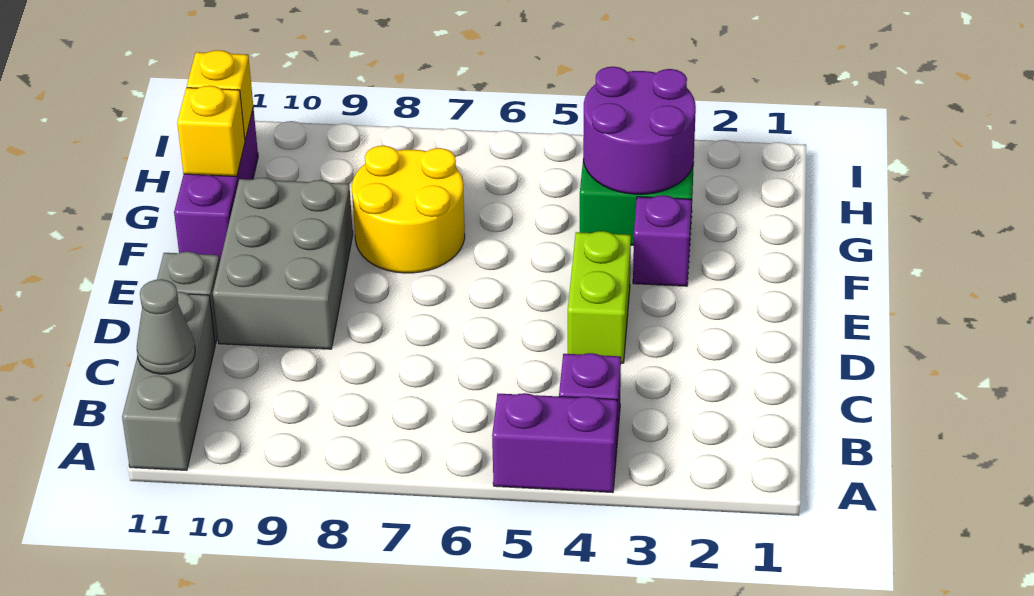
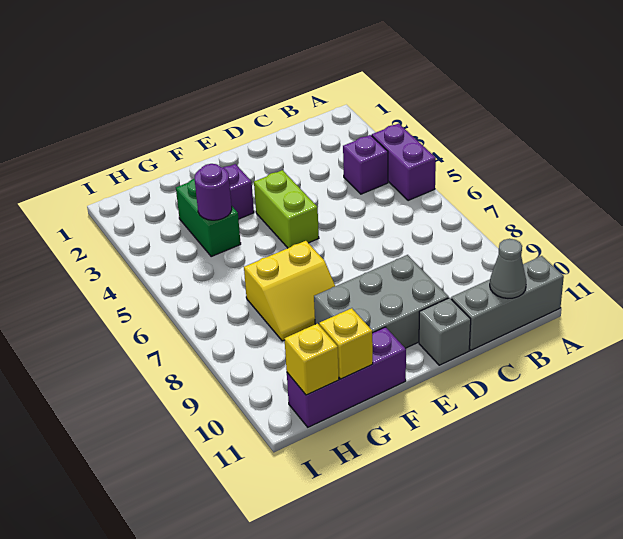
lime 1x2 brick [568,231,631,363] -> lime 1x2 brick turned to [254,170,319,248]
yellow 2x2 round brick [352,146,465,273] -> yellow 2x2 slope [244,241,335,341]
purple 2x2 round brick [583,67,696,194] -> purple 1x1 round brick [195,164,232,220]

